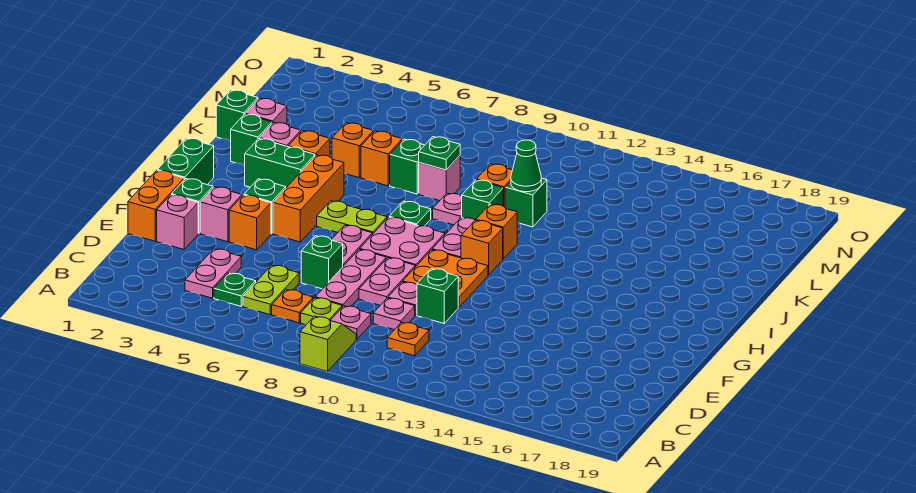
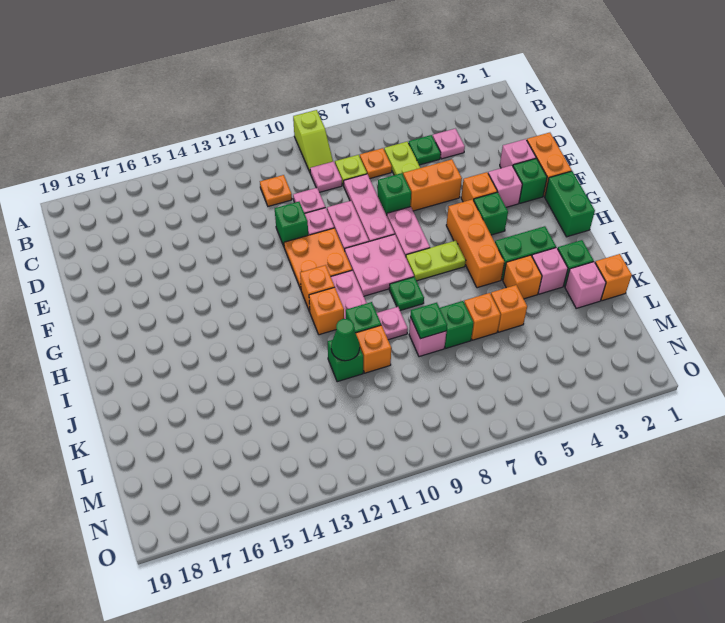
pink 1x2 plate [185,249,241,298] -> pink 1x1 plate [433,129,465,159]
none -> orange 1x2 brick [403,159,462,211]
green 1x1 brick [216,90,258,141] -> orange 1x1 brick [595,254,632,301]

